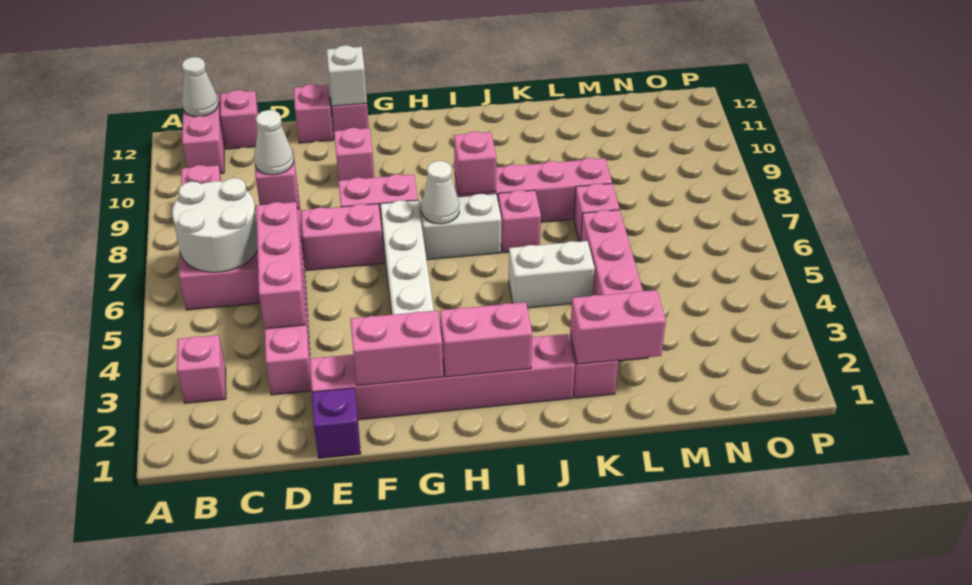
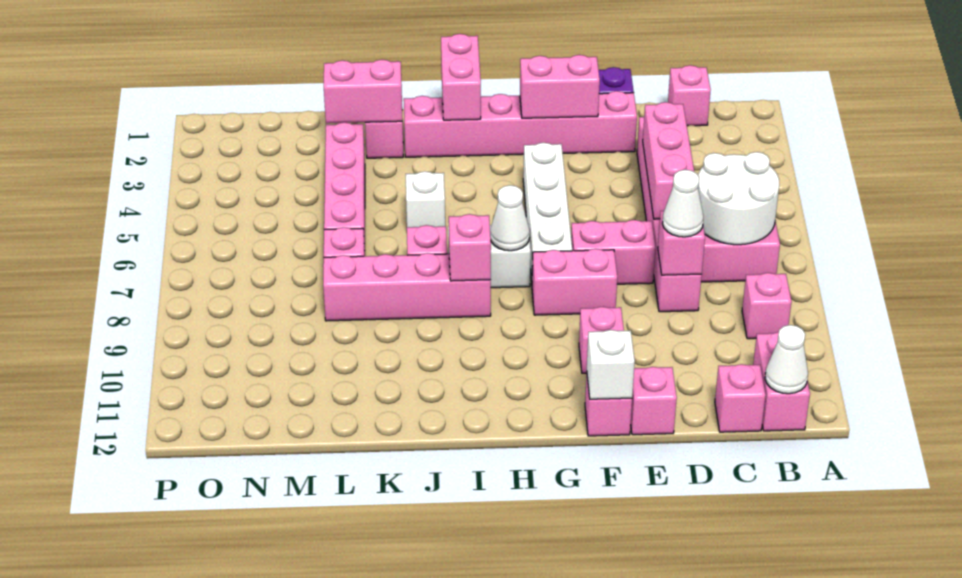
pink 1x1 brick [177,335,226,403] -> pink 1x1 brick moved to [668,65,711,126]
pink 1x2 brick [440,302,532,377] -> pink 1x2 brick turned to [441,34,481,120]
white 1x2 brick [509,241,595,308] -> white 1x1 brick [406,171,445,227]

